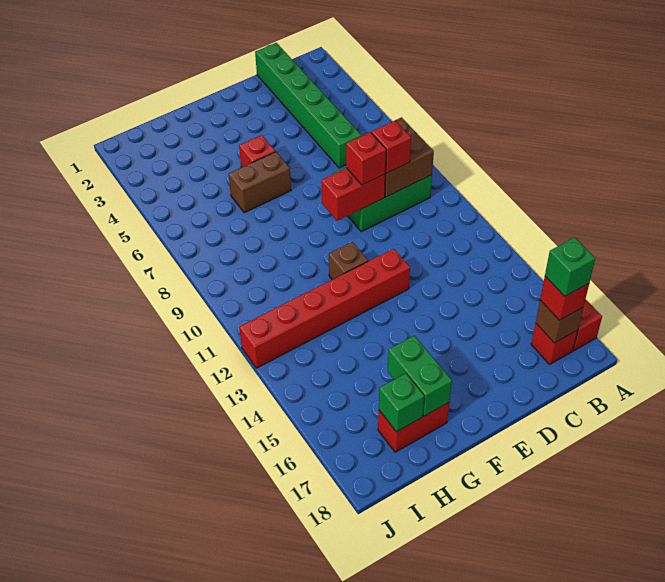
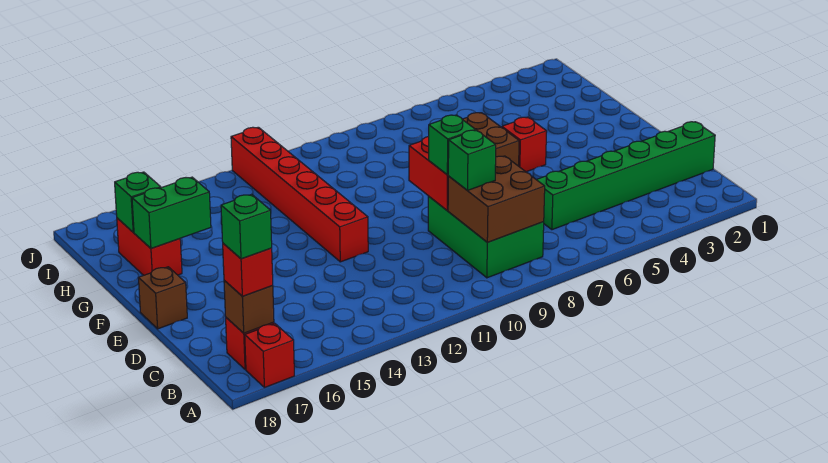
red 1x1 brick [371,121,411,173] -> green 1x1 brick [448,130,496,190]
red 1x1 brick [346,132,386,185] -> green 1x1 brick [429,115,475,175]
brown 1x1 brick [329,242,368,279] -> brown 1x1 brick moved to [139,267,187,329]

